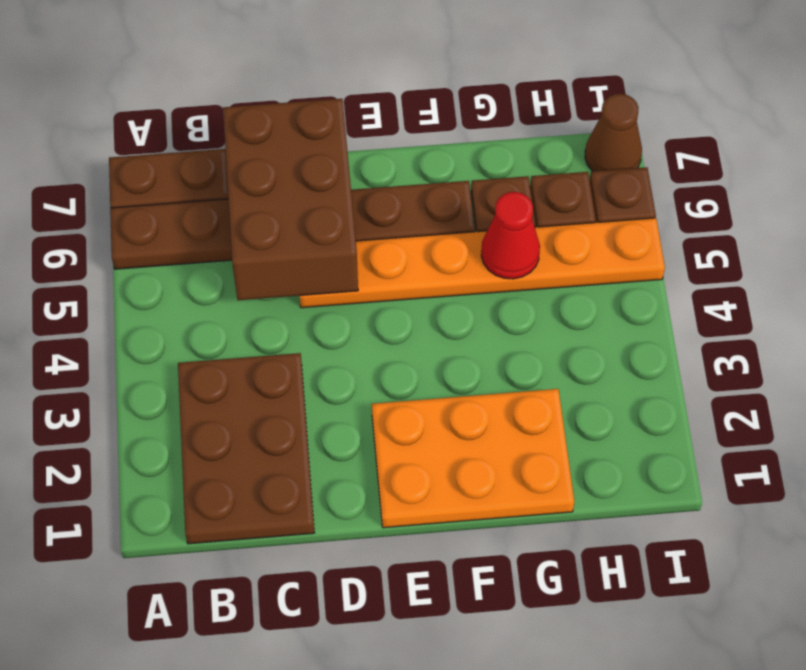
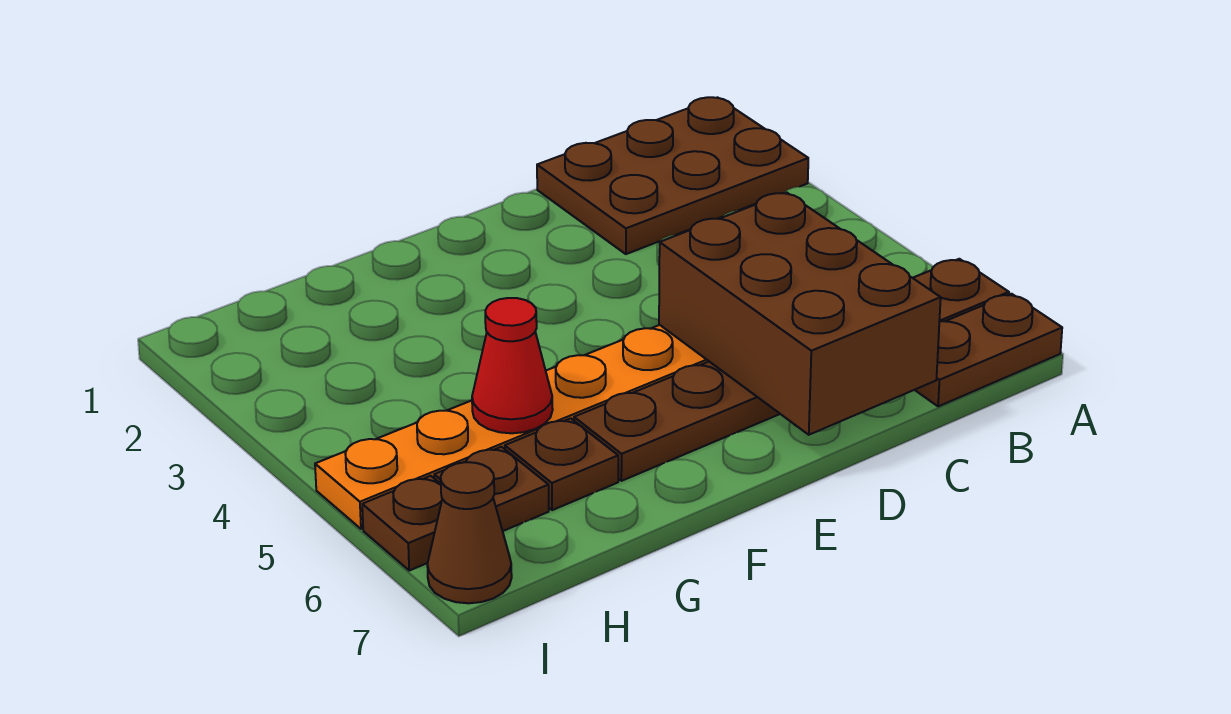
brown 2x3 plate [178,353,314,544] -> brown 2x3 plate turned to [537,97,808,254]
orange 2x3 plate [372,389,574,528] -> none

